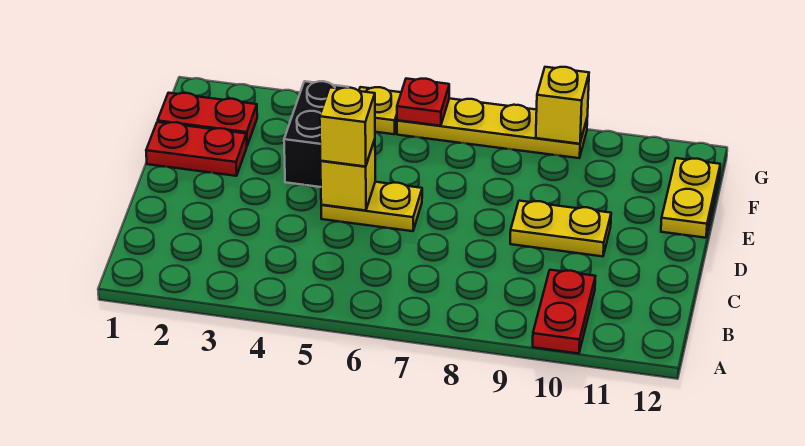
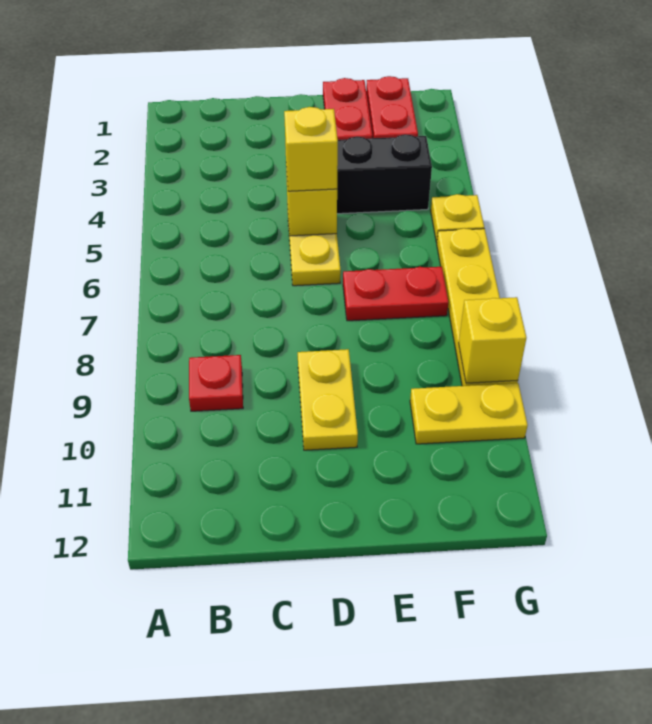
red 1x2 plate [533,270,595,354] -> red 1x2 plate moved to [343,267,448,321]
yellow 1x2 plate [661,158,720,238] -> yellow 1x2 plate moved to [410,383,528,444]
red 1x1 plate [397,79,449,126] -> red 1x1 plate moved to [189,355,243,411]

